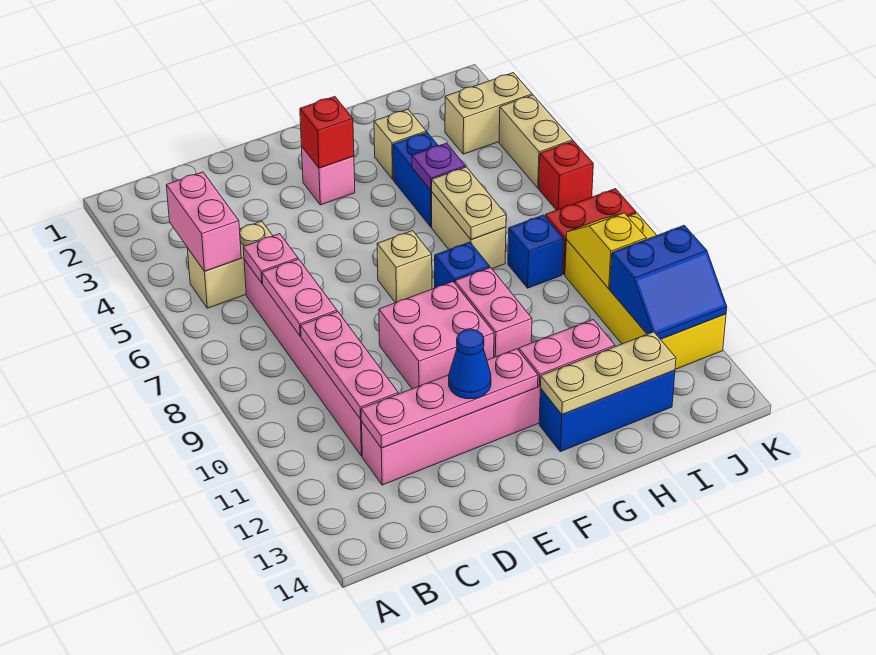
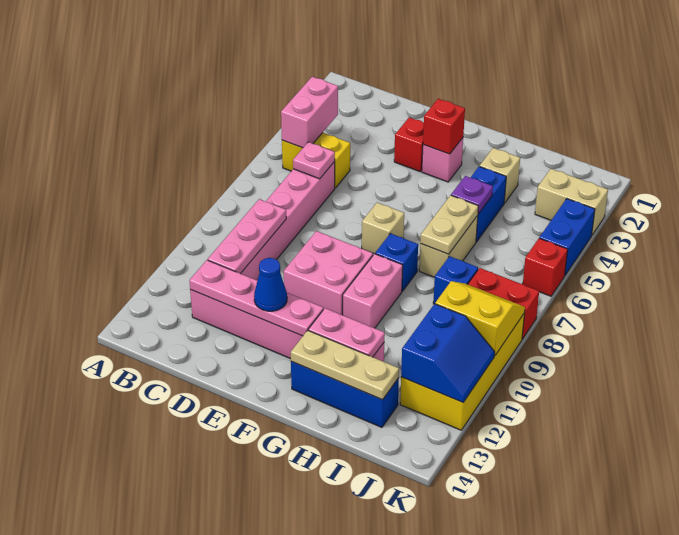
tan 1x2 brick [187,221,273,308] -> yellow 1x2 brick [282,133,350,188]
pink 1x2 plate [262,259,337,336] -> none
none -> red 1x1 brick [394,117,424,172]
yellow 1x2 slope [566,213,646,289] -> yellow 2x2 slope [435,281,525,356]
blue 2x2 slope [610,225,727,339] -> blue 2x2 slope turned to [401,304,495,402]
tan 1x2 brick [499,95,573,188] -> blue 1x2 brick [539,199,595,275]

